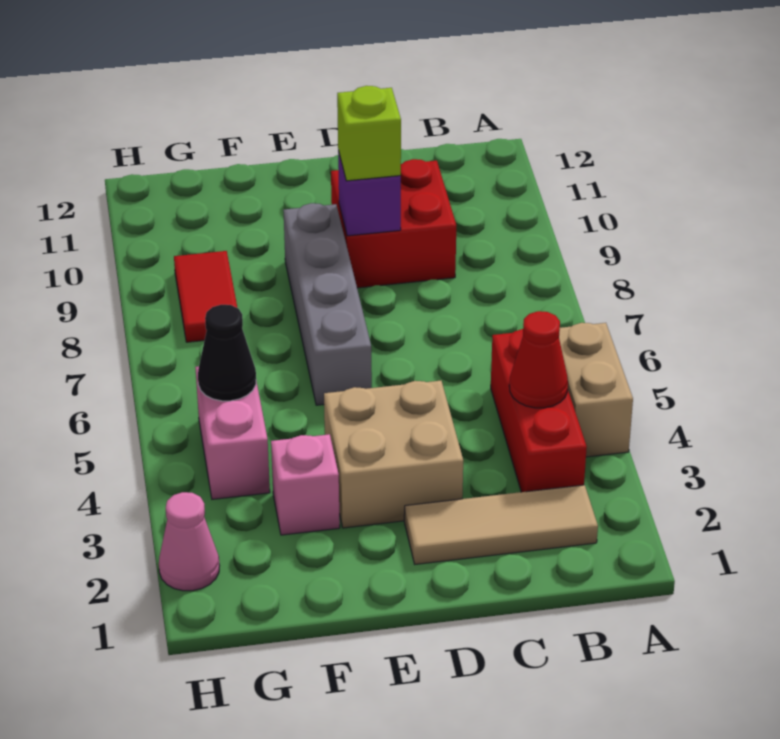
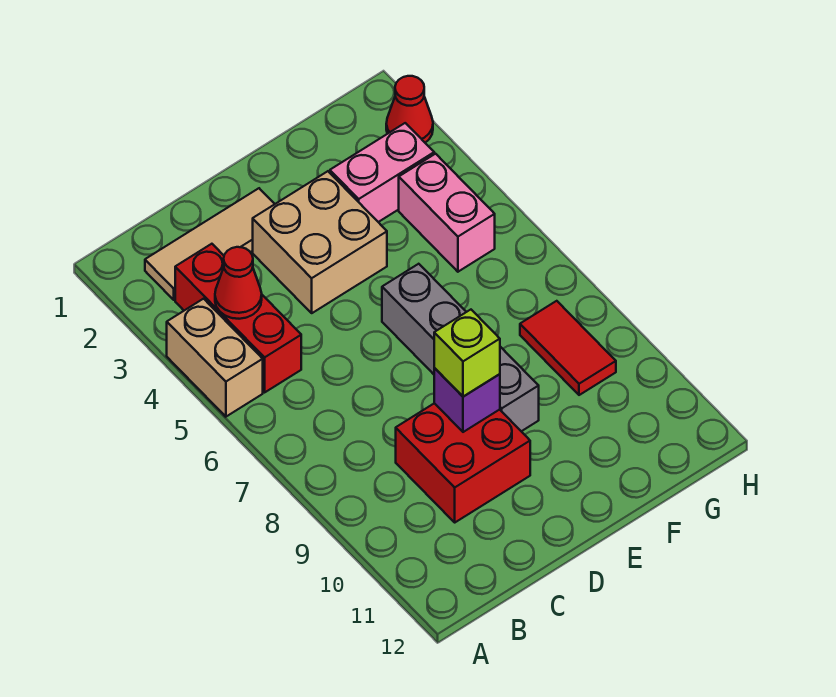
pink 1x1 brick [271,434,340,535] -> pink 1x2 brick [330,123,434,222]
black 1x1 cone [198,305,256,401] -> none
pink 1x1 cone [159,492,219,591] -> red 1x1 cone [386,76,433,143]

